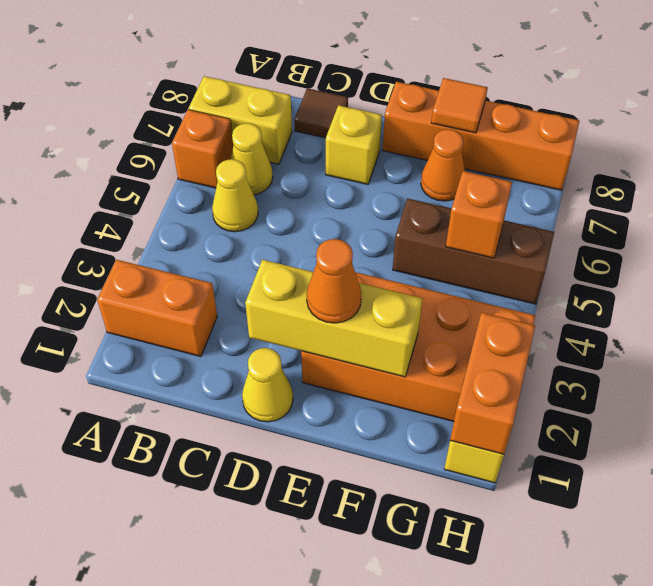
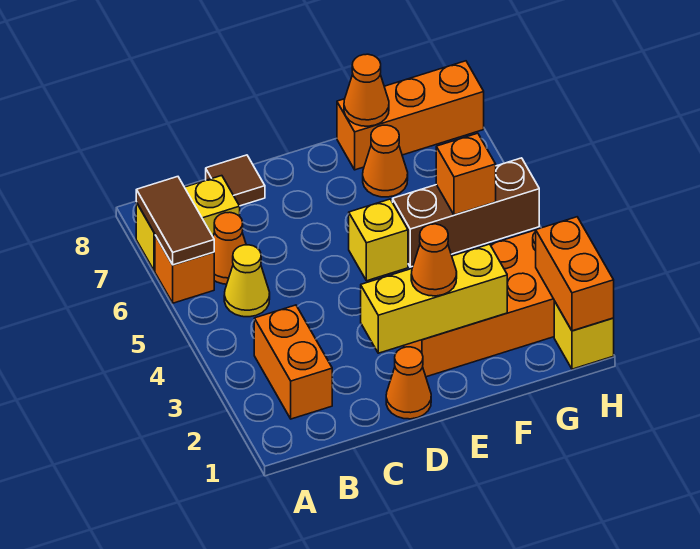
orange 1x2 brick [97,260,217,356] -> orange 1x2 brick turned to [254,305,332,419]
none -> brown 1x2 tile [136,177,214,265]
yellow 1x1 cone [231,123,273,195] -> orange 1x1 cone [213,212,246,284]
yellow 1x1 cone [242,348,293,422] -> orange 1x1 cone [386,347,431,419]
yellow 1x1 brick [326,105,382,184] -> yellow 1x1 brick moved to [349,199,408,281]
orange 1x4 brick [382,82,579,190] -> orange 1x3 brick [337,61,484,170]
orange 1x1 tile [431,78,488,133] -> orange 1x1 cone [344,54,389,126]

